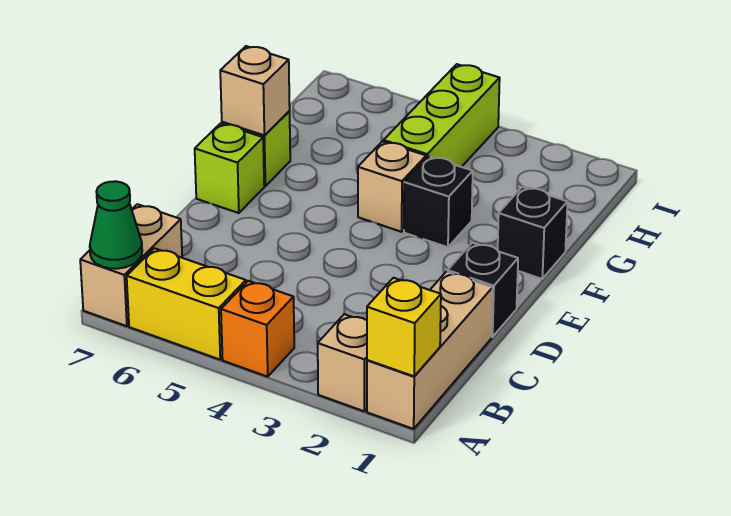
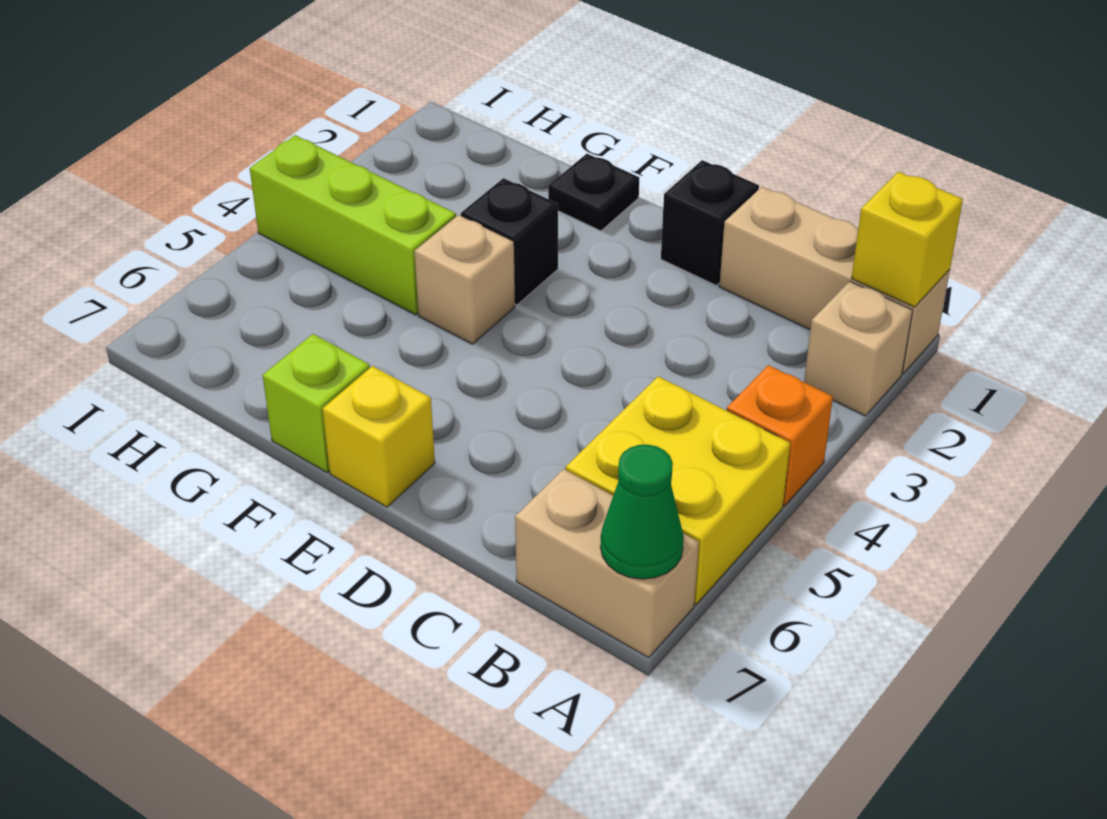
yellow 1x2 brick [127,248,246,360] -> yellow 2x2 brick [566,376,790,605]
lime 1x1 brick [195,123,264,213] -> yellow 1x1 brick [323,366,435,507]
black 1x1 brick [498,187,568,279] -> black 1x1 plate [548,154,639,231]
tan 1x1 brick [220,46,290,135] -> none

